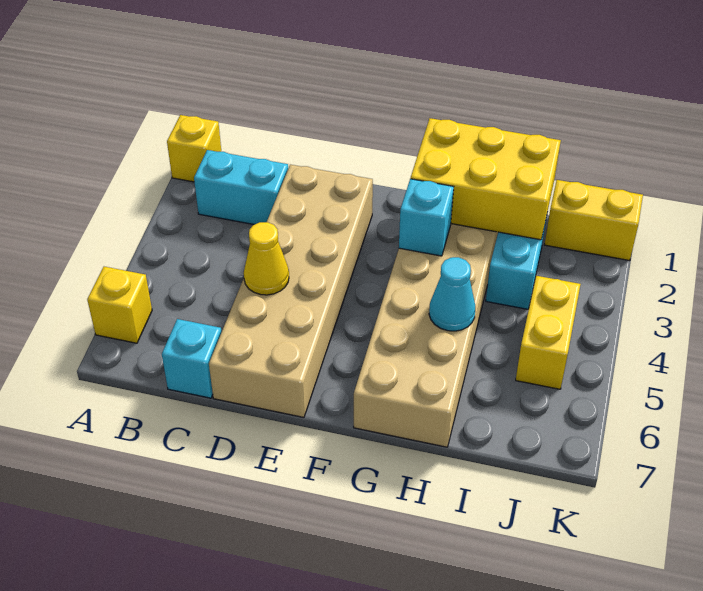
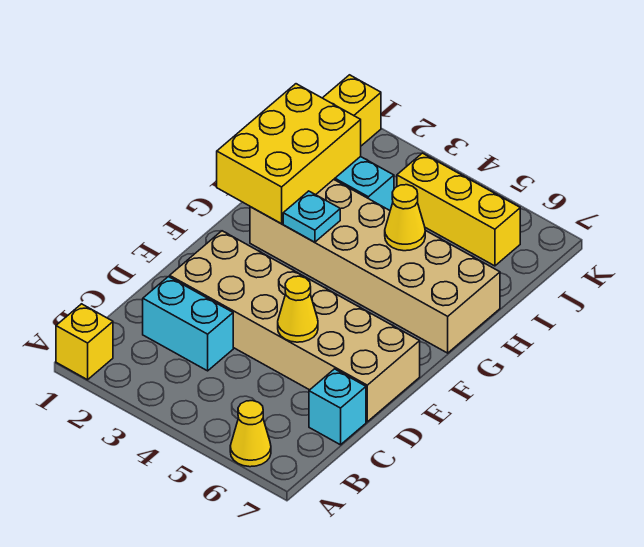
yellow 1x1 brick [87,267,152,343] -> yellow 1x1 cone [230,401,271,467]
cyan 1x2 brick [194,150,288,225] -> cyan 1x2 brick turned to [143,277,233,371]
cyan 1x1 brick [399,179,454,256] -> cyan 1x1 plate [283,191,340,242]
cyan 1x1 cone [429,257,475,331] -> yellow 1x1 cone [385,185,425,251]
yellow 1x2 brick [516,276,581,389] -> yellow 1x3 brick [397,153,520,266]

